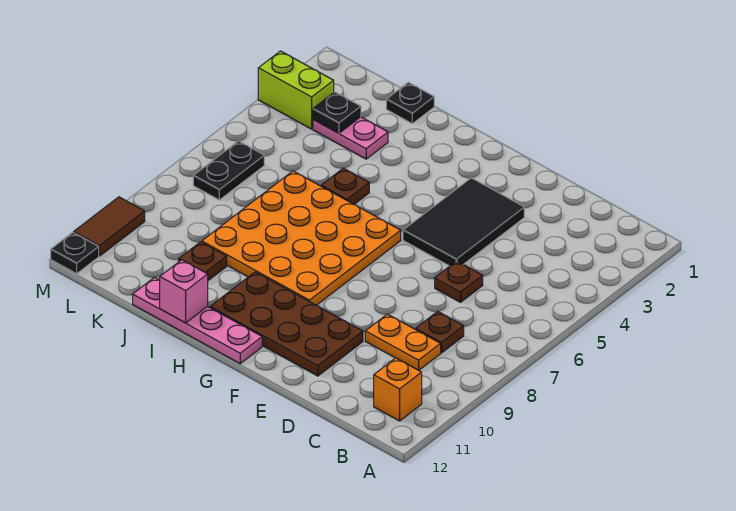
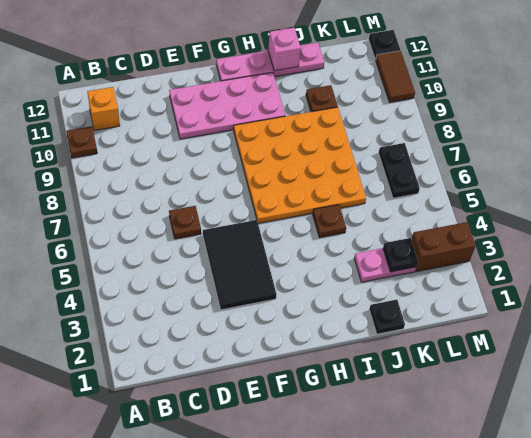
brown 1x1 plate [416,311,464,353] -> brown 1x1 plate moved to [66,126,97,158]
orange 1x2 plate [365,314,441,370] -> none
brown 2x4 plate [210,272,363,376] -> pink 2x4 plate [169,72,285,139]
lime 1x2 brick [258,51,334,129] -> brown 1x2 brick [411,222,476,271]

